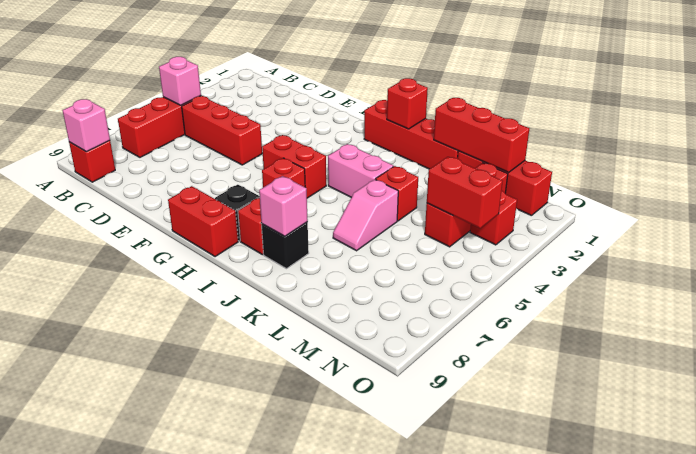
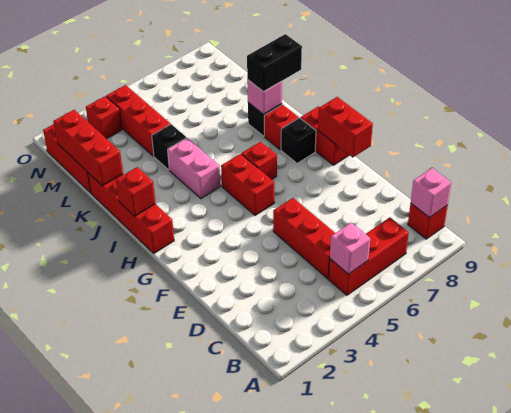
none -> black 1x2 brick [247,34,302,92]
red 1x1 brick [376,166,418,221] -> black 1x1 brick [152,124,186,170]
pink 1x2 slope [333,179,398,251] -> none
red 1x3 brick [425,163,508,247] -> red 1x3 brick turned to [106,85,170,156]
red 1x2 brick [427,157,503,228] -> red 1x2 brick moved to [318,97,373,157]

